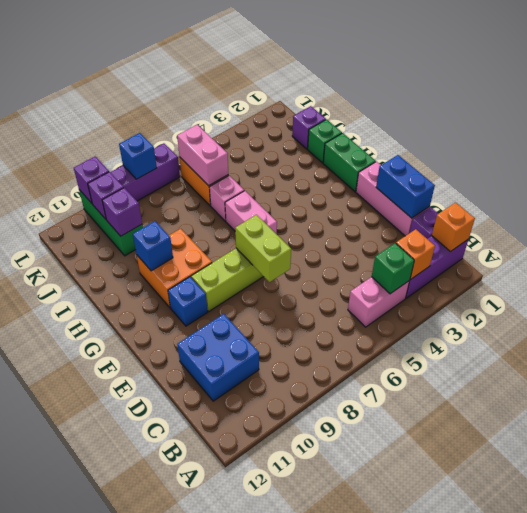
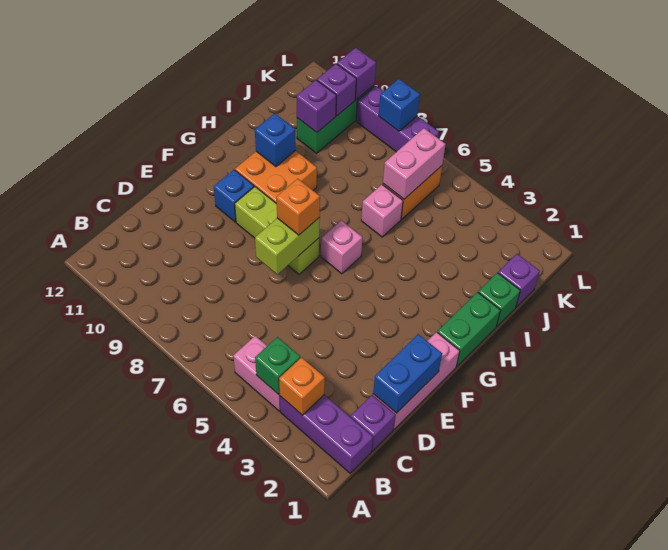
orange 1x1 brick [432,202,475,252] -> orange 1x1 brick moved to [276,179,320,235]
blue 2x2 brick [177,314,259,401] -> none
pink 1x2 brick [225,191,277,234] -> pink 1x1 brick [321,220,363,274]

